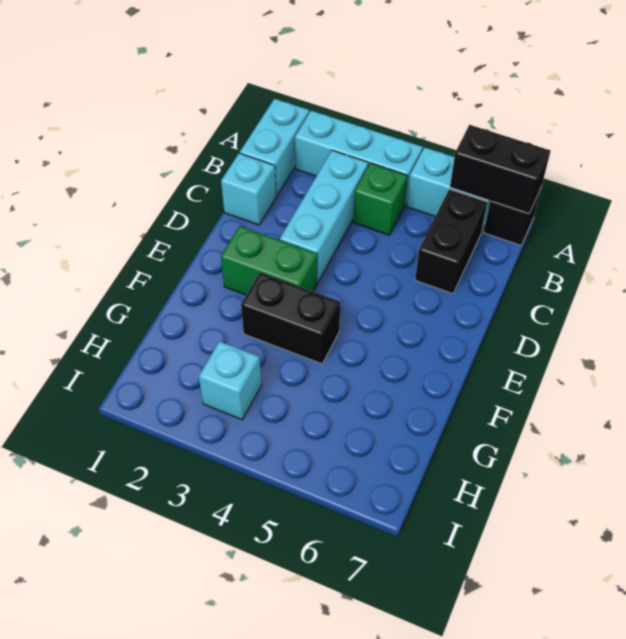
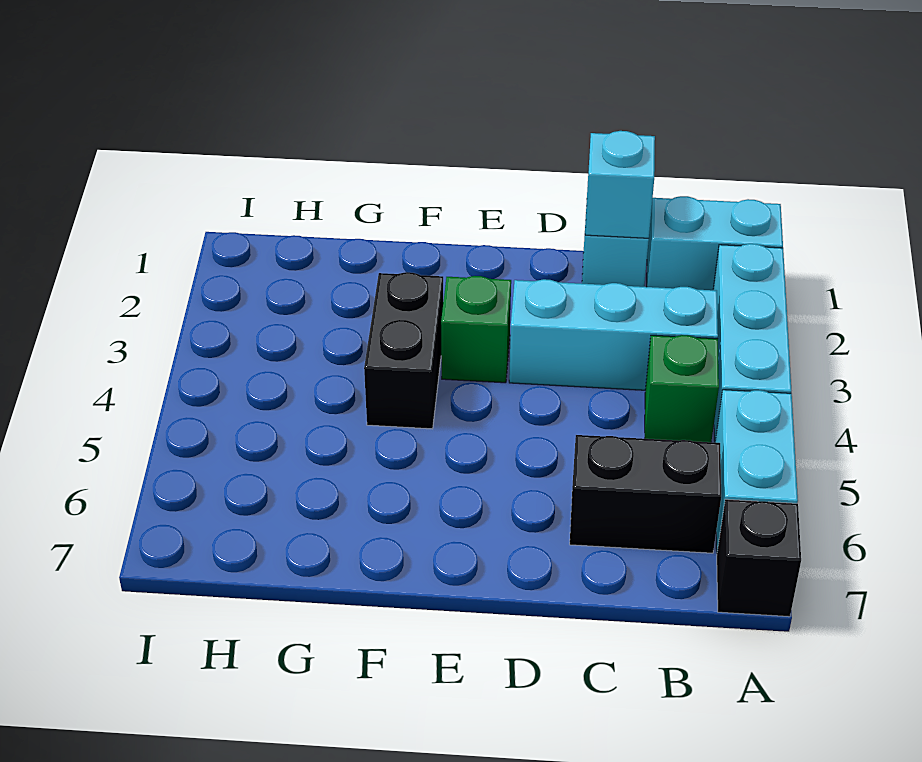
black 1x2 brick [450,125,550,214] -> none
green 1x2 brick [221,226,317,295] -> green 1x1 brick [441,276,511,383]
cyan 1x1 brick [199,341,262,420] -> cyan 1x1 brick moved to [585,131,655,238]

